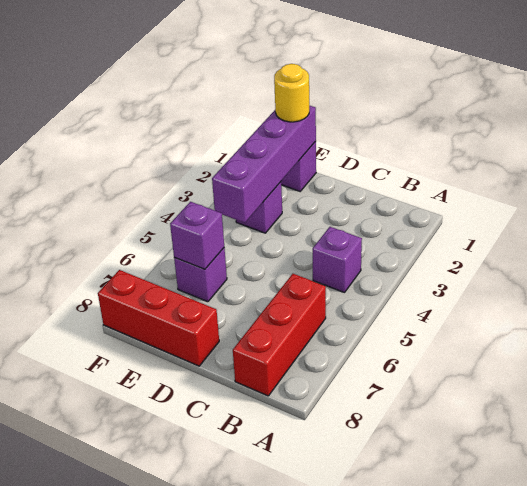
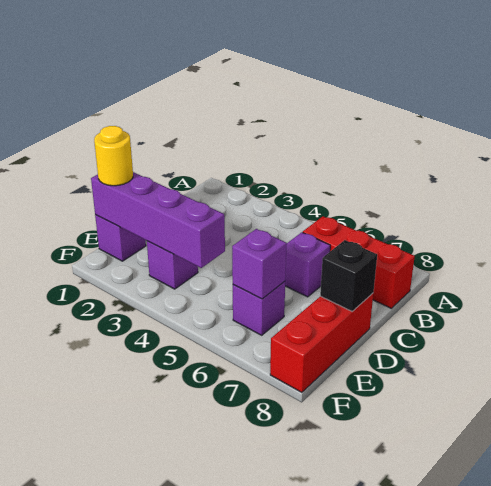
purple 1x1 brick [313,227,362,293] -> purple 1x1 brick moved to [285,232,330,297]
none -> black 1x1 brick [320,240,377,311]

